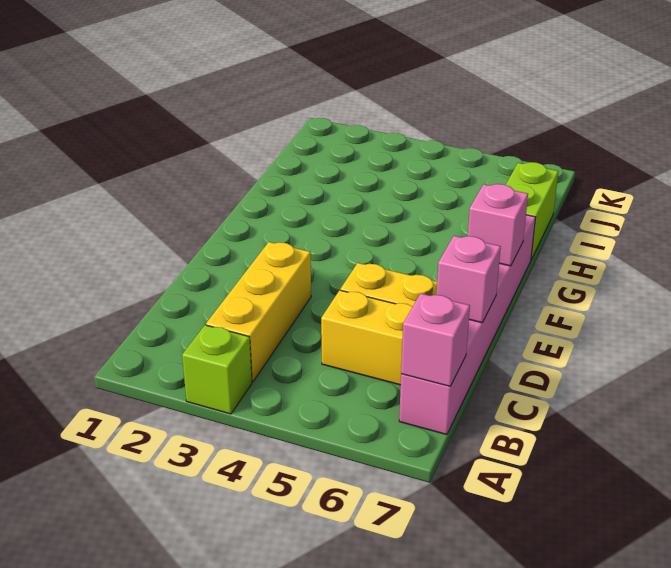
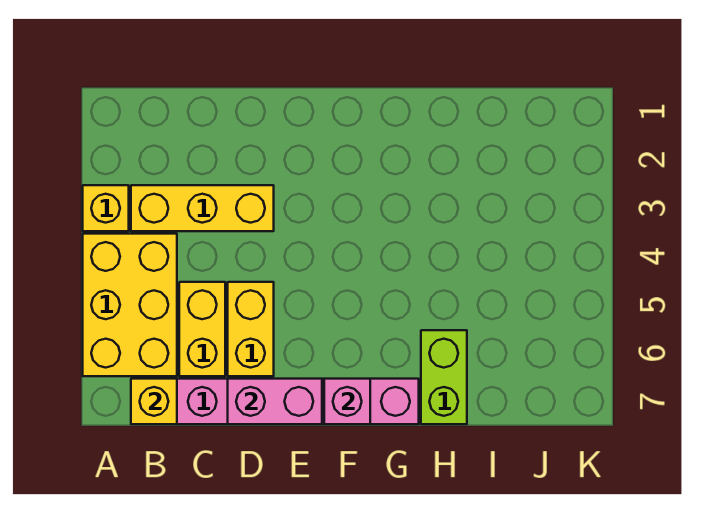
lime 1x1 brick [182,325,252,414] -> yellow 1x1 brick [83,185,129,231]
none -> yellow 2x3 brick [83,234,177,376]
pink 1x1 brick [401,293,470,386] -> yellow 1x1 brick [131,379,177,424]
pink 1x1 brick [437,236,501,323] -> pink 1x2 brick [228,379,322,424]
lime 1x2 brick [506,162,558,259] -> lime 1x2 brick turned to [421,330,467,424]

